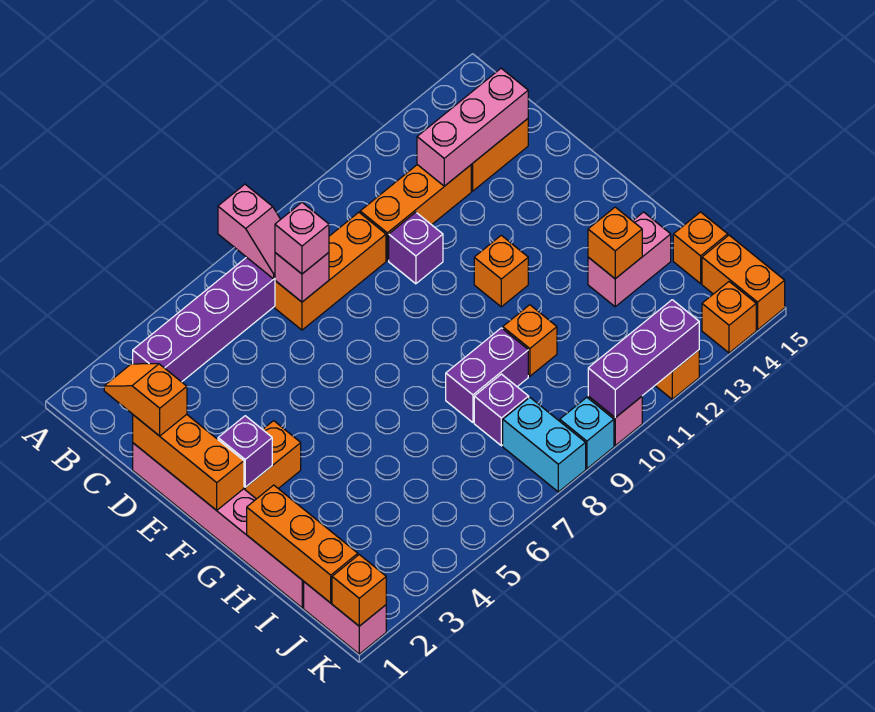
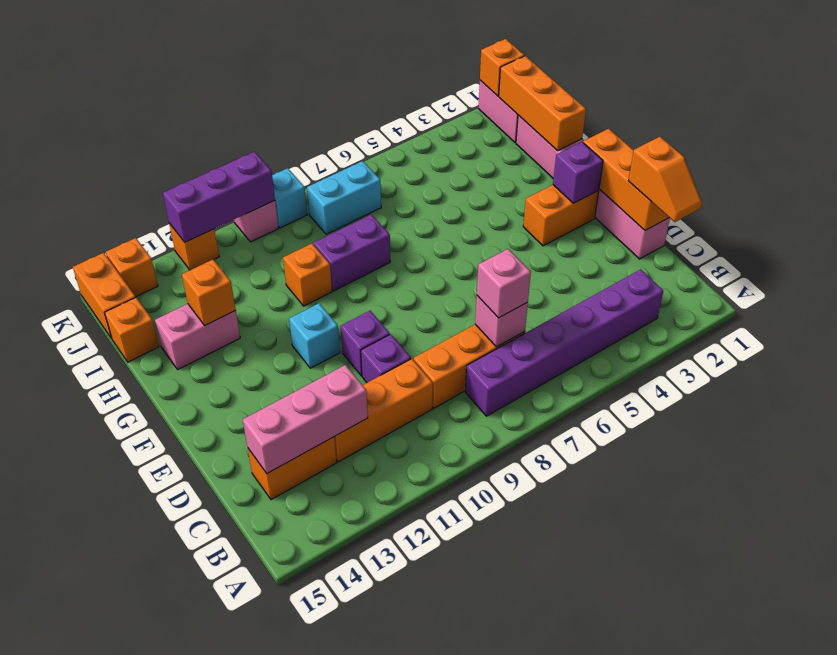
pink 1x2 slope [218,184,281,279] -> none
orange 1x1 brick [474,235,528,307] -> cyan 1x1 brick [289,303,340,368]
purple 1x1 brick [474,374,529,446] -> purple 1x1 brick moved to [340,311,390,376]
cyan 1x2 brick [503,398,586,492] -> cyan 1x2 brick turned to [307,161,381,234]

